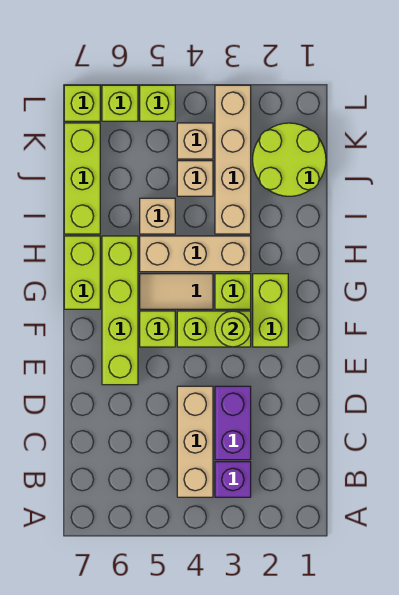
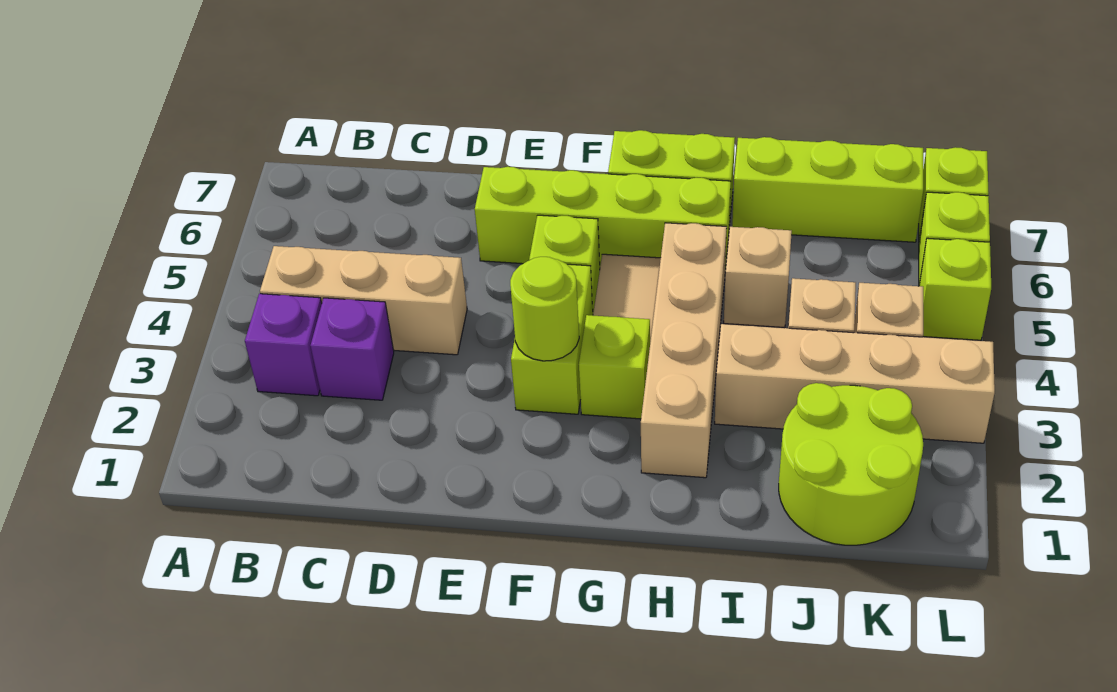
purple 1x2 brick [215,386,251,460] -> purple 1x1 brick [310,298,394,400]
lime 1x2 brick [253,274,288,347] -> none
tan 1x3 brick [140,236,251,272] -> tan 1x4 brick [641,223,727,478]

